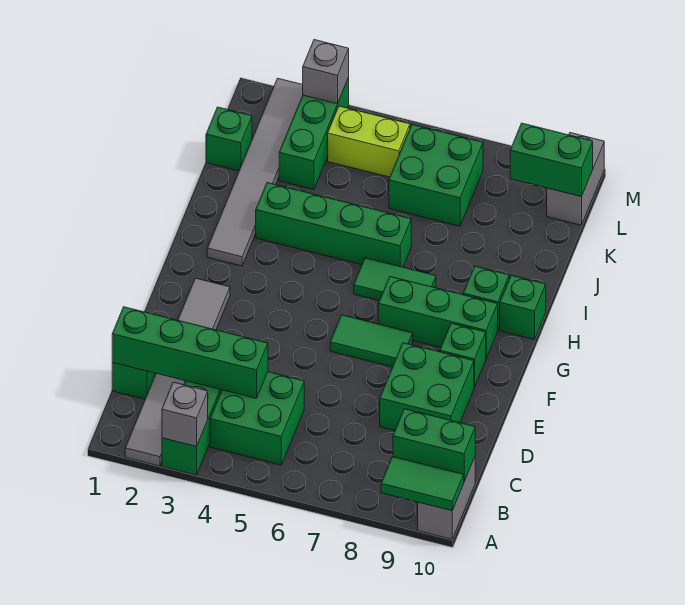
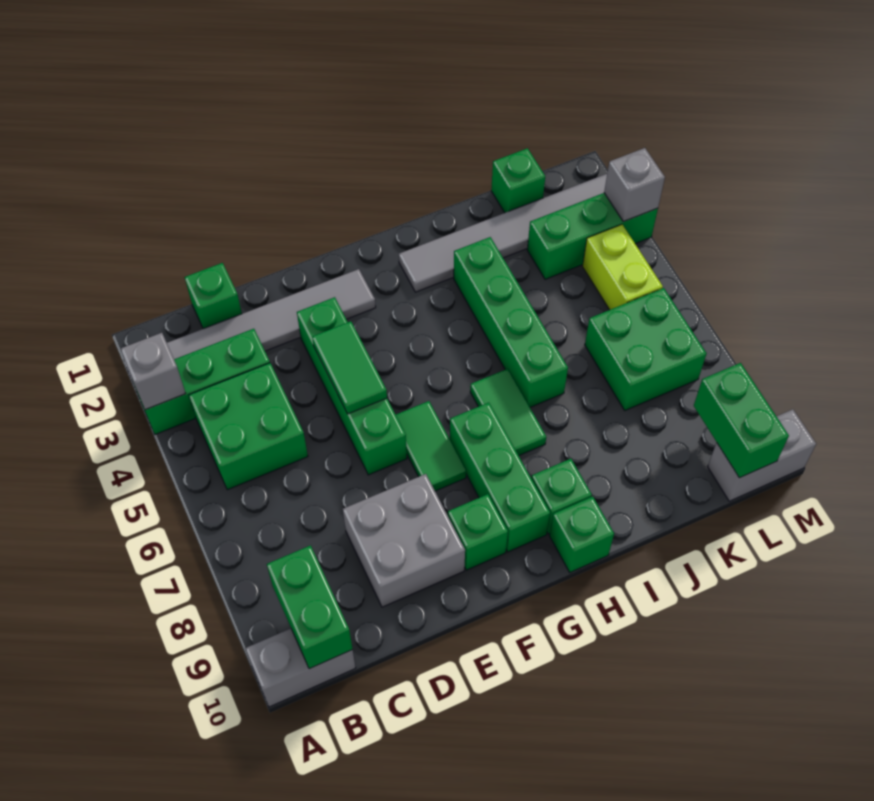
green 1x2 tile [381,457,464,511] -> green 1x2 tile moved to [312,321,387,414]
green 1x4 brick [112,307,268,398] -> green 1x4 brick moved to [297,297,407,475]
green 2x2 brick [380,343,474,430] -> grey 2x2 brick [343,474,465,607]

